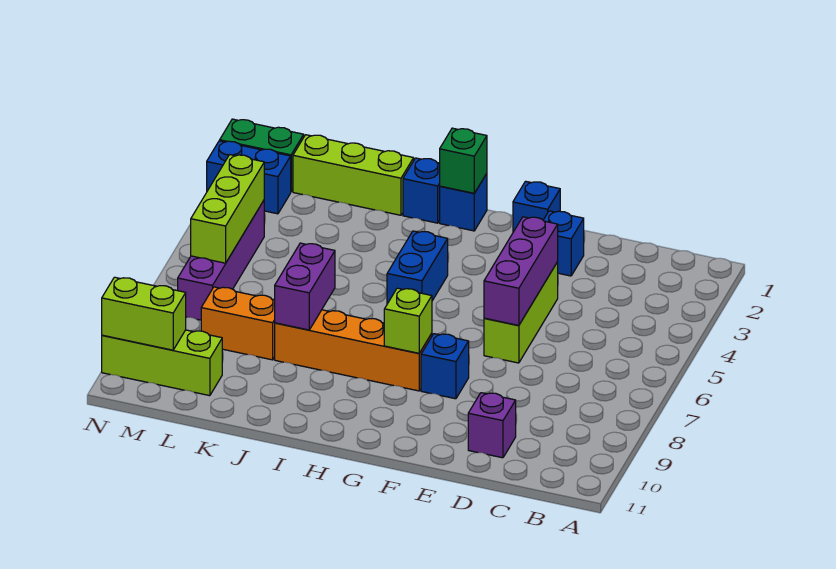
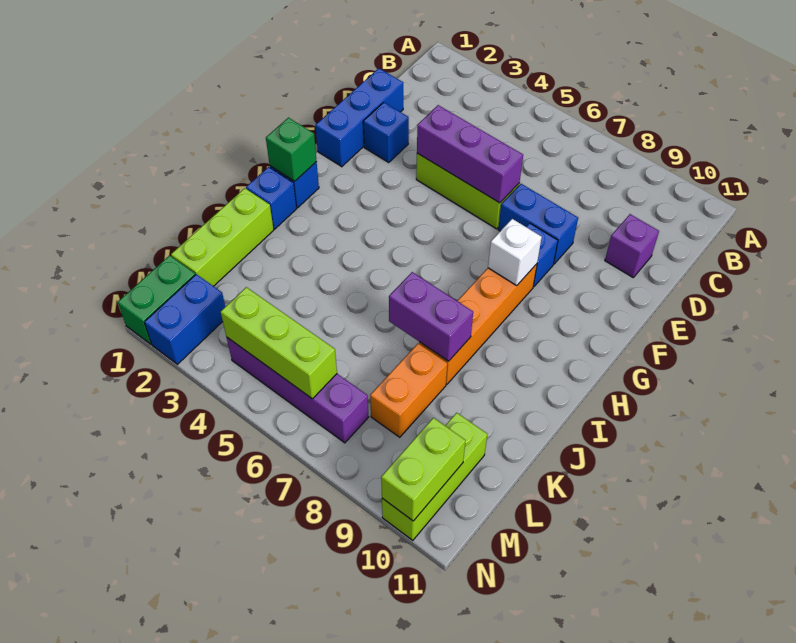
blue 1x1 brick [513,181,560,232] -> blue 1x3 brick [315,68,403,167]
lime 1x1 brick [384,288,432,353] -> white 1x1 brick [488,219,542,285]
blue 1x2 brick [387,231,448,304] -> blue 1x2 brick moved to [498,184,578,264]

